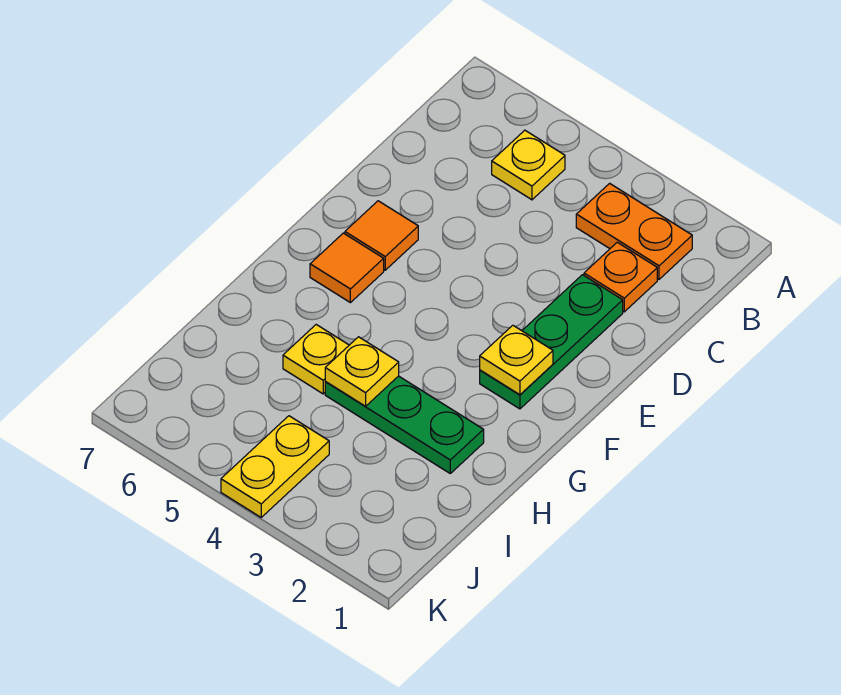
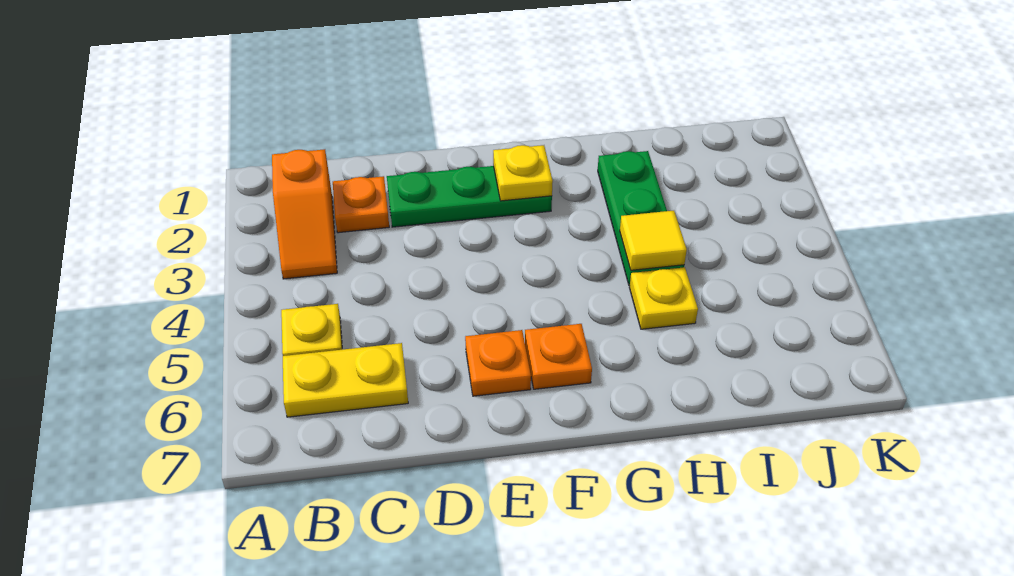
orange 1x2 plate [576,183,692,279] -> orange 1x2 slope [272,149,337,279]
orange 1x1 tile [345,201,418,270] -> orange 1x1 plate [465,330,531,396]
orange 1x1 tile [310,233,384,303] -> orange 1x1 plate [525,324,592,389]
yellow 1x1 plate [325,337,399,406] -> yellow 1x1 tile [620,211,687,270]
yellow 1x2 plate [221,416,329,517] -> yellow 1x2 plate moved to [283,343,408,417]

